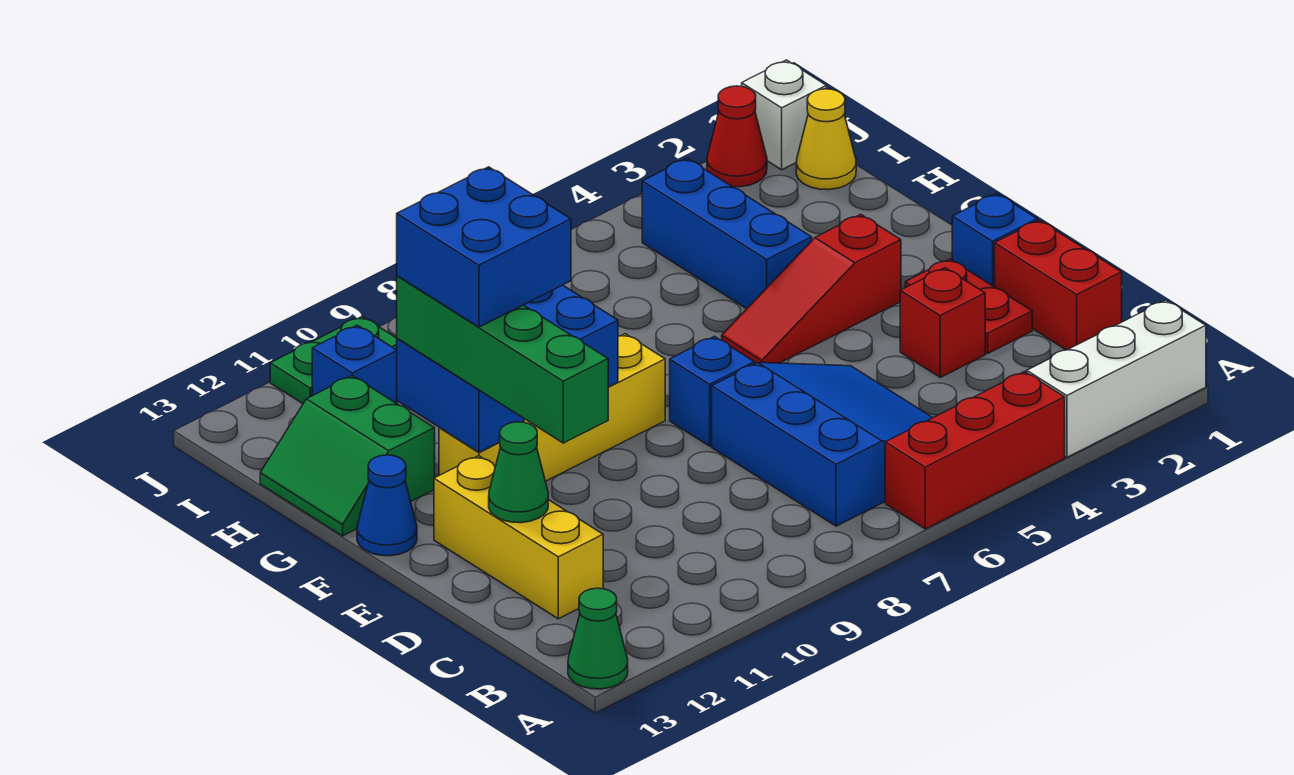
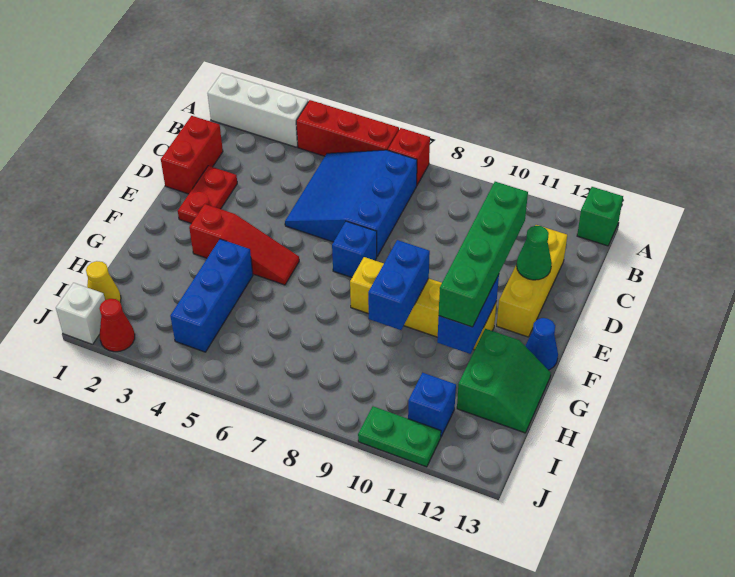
green 1x1 cone [568,588,628,689] -> green 1x1 brick [577,187,623,246]
red 1x1 brick [900,268,985,377] -> red 1x1 brick moved to [388,128,430,185]
blue 1x1 brick [952,193,1037,287] -> none
blue 2x2 brick [397,167,571,327] -> none

